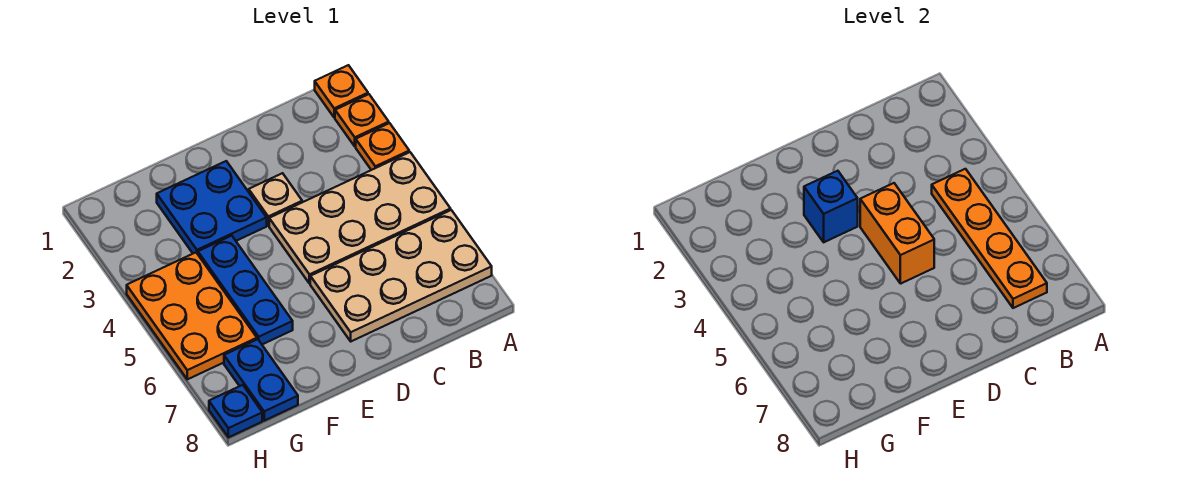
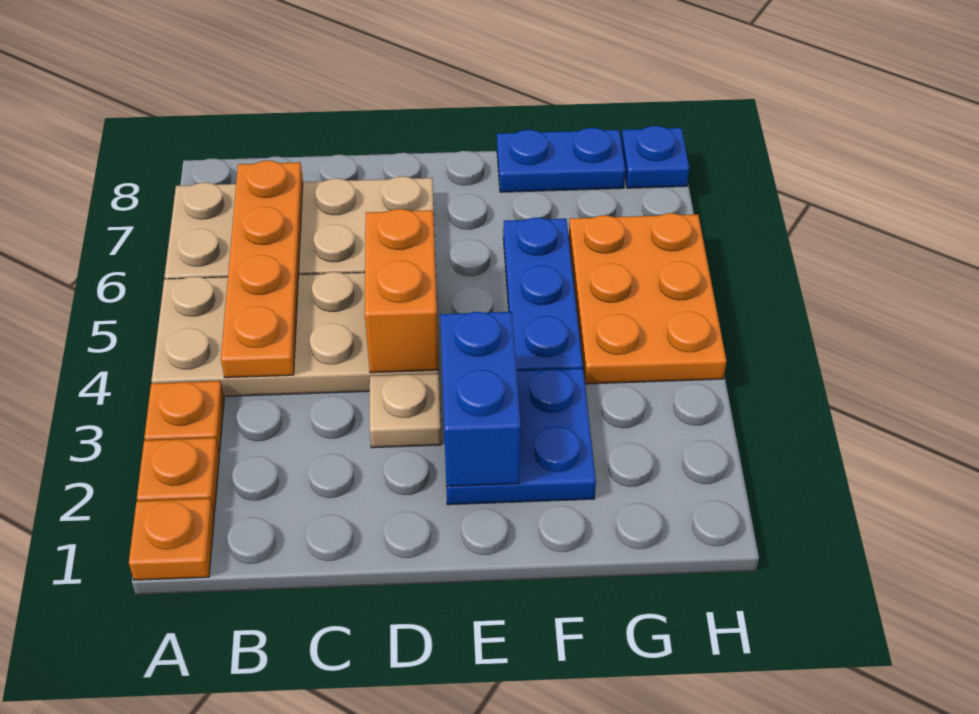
blue 1x1 brick [804,171,858,242] -> blue 1x2 brick [440,312,521,486]
blue 1x2 plate [224,339,298,421] -> blue 1x2 plate turned to [497,128,625,192]

